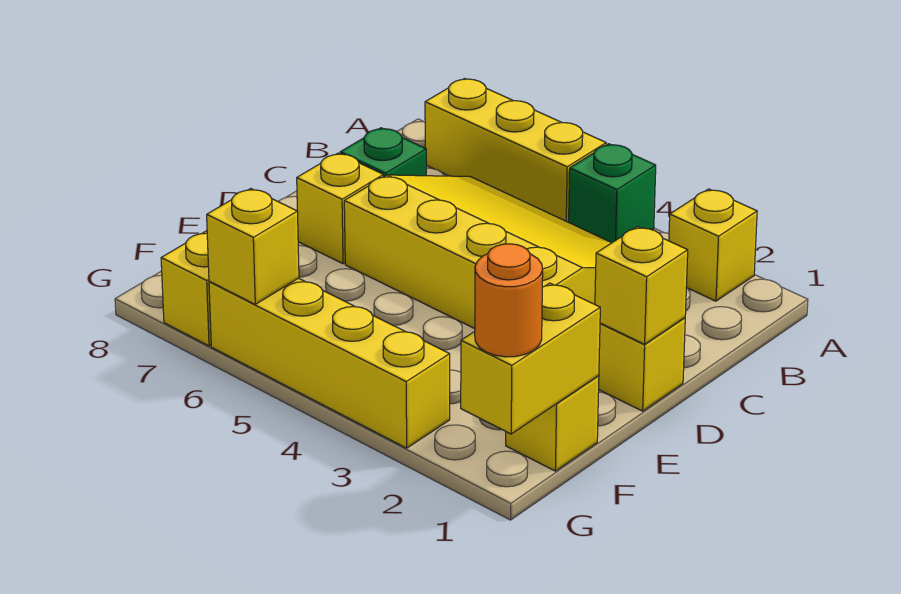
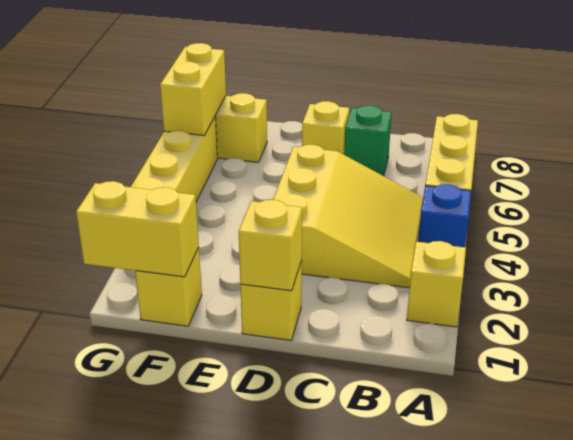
green 1x1 brick [569,144,656,243] -> blue 1x1 brick [418,184,471,247]
yellow 3x4 slope [344,175,611,329] -> yellow 3x3 slope [273,145,423,288]
orange 1x1 round brick [475,244,543,357] -> none
yellow 1x1 brick [207,189,299,304] -> yellow 1x2 brick [160,43,226,136]

